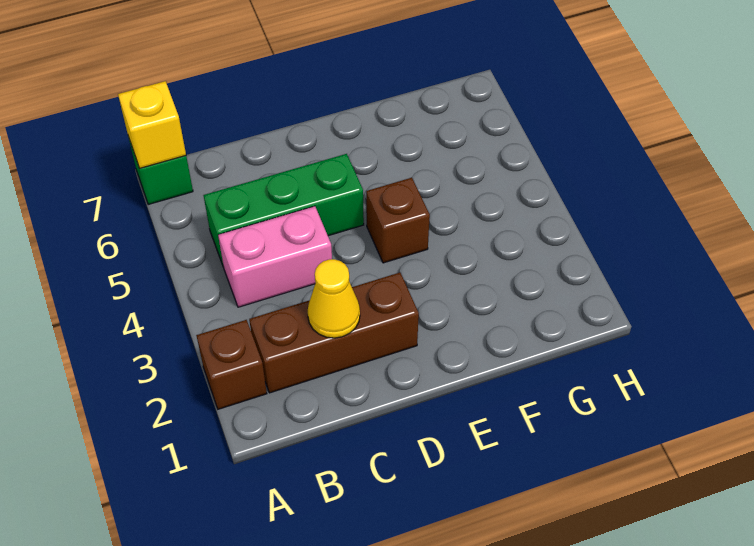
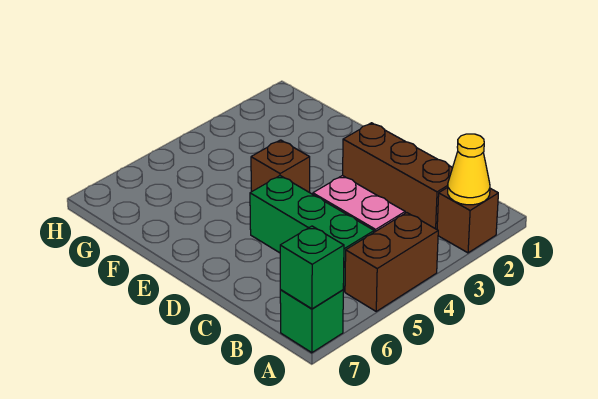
none -> brown 1x2 brick [345,213,438,311]
yellow 1x1 brick [118,81,186,168] -> green 1x1 brick [280,226,344,309]
yellow 1x1 cone [308,259,360,338] -> yellow 1x1 cone moved to [448,134,490,205]

